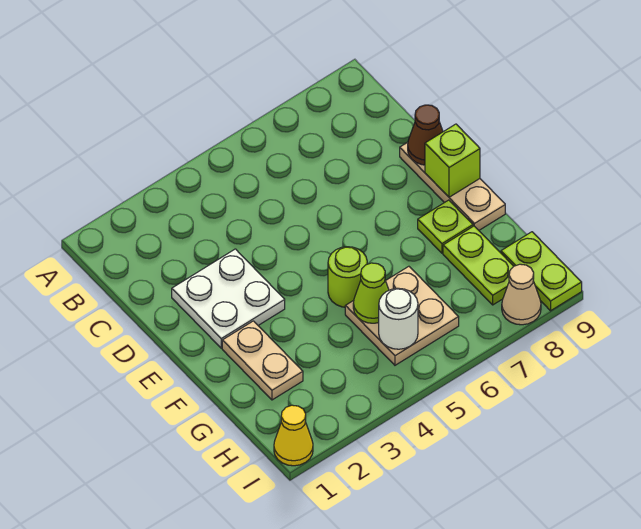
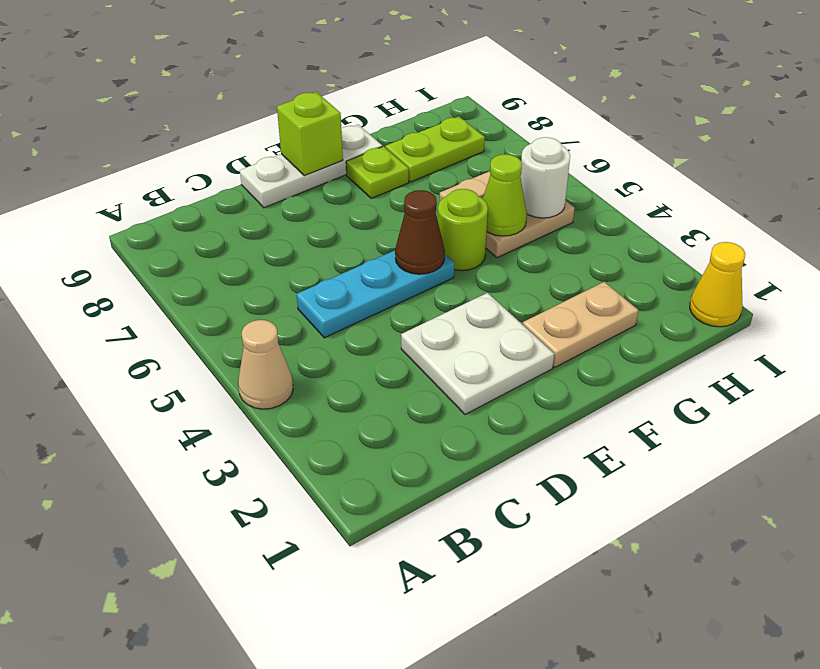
none -> cyan 1x3 plate [296,250,454,338]
tan 1x3 plate [400,142,505,230] -> white 1x3 plate [240,125,382,208]
brown 1x1 cone [408,105,443,165] -> brown 1x1 cone moved to [395,190,445,274]
lime 1x2 plate [501,232,582,311] -> none
tan 1x1 cone [502,264,541,325] -> tan 1x1 cone moved to [238,320,293,409]

